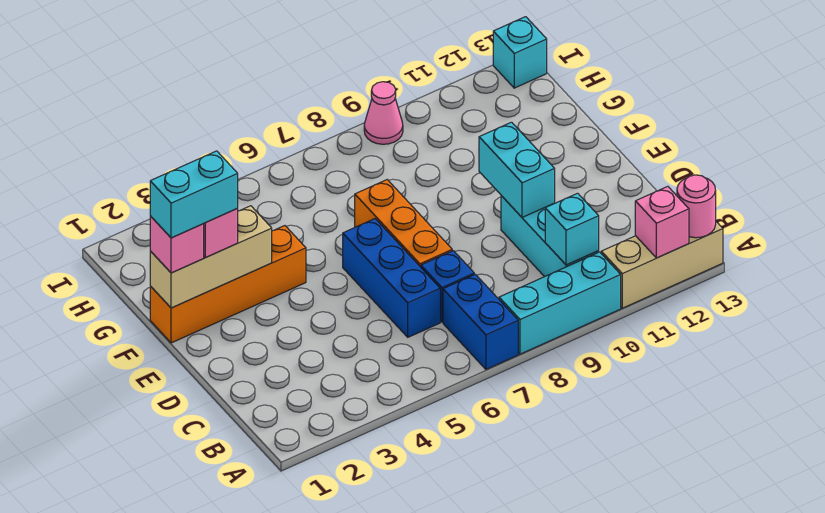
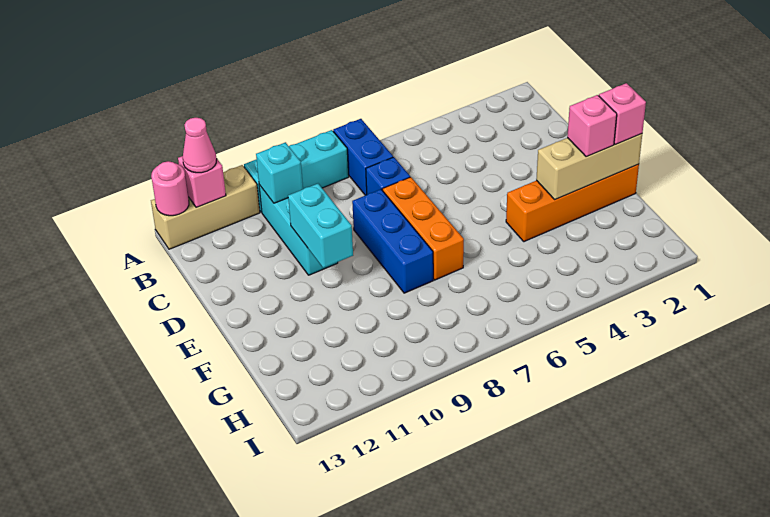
blue 1x3 brick [343,219,440,337] -> blue 1x3 brick moved to [352,189,433,293]
cyan 1x2 brick [150,151,238,238] -> none
pink 1x1 cone [364,82,403,144] -> pink 1x1 cone moved to [183,118,217,173]
cyan 1x1 brick [493,17,547,88] -> none

